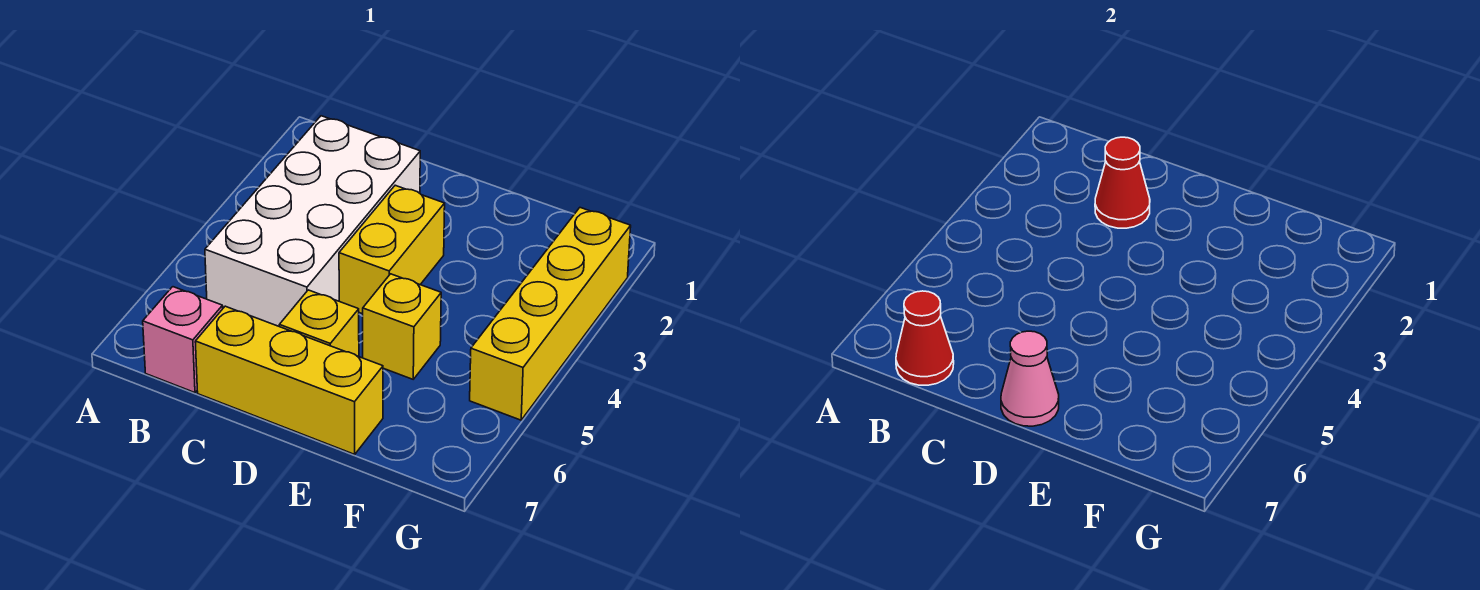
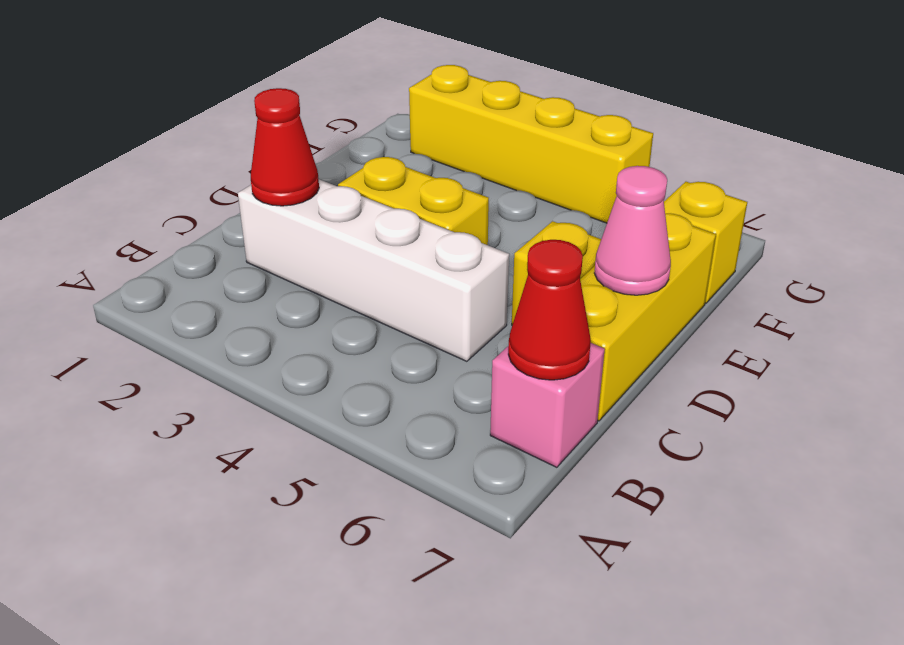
white 2x4 brick [205,116,420,326] -> white 1x4 brick [238,179,509,361]
yellow 1x1 brick [363,274,441,379] -> yellow 1x1 brick moved to [664,182,747,303]

